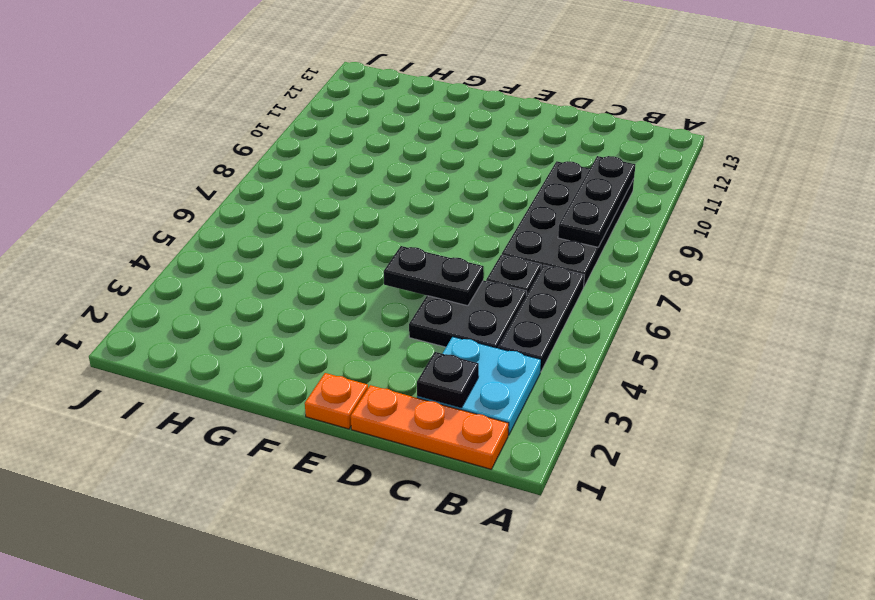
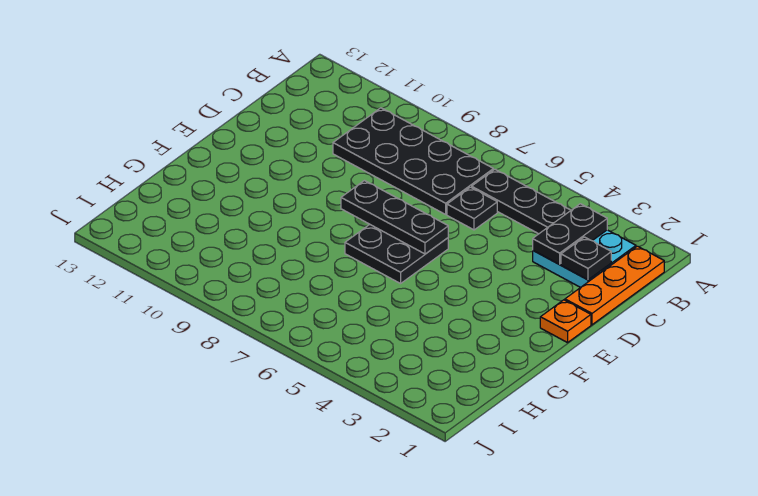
black 1x3 plate [558,156,635,247] -> black 1x3 plate moved to [341,181,448,254]
black 2x2 plate [409,280,527,348] -> black 2x2 plate moved to [345,225,448,284]
black 1x2 plate [384,246,484,306] -> black 1x2 plate moved to [533,204,607,264]

